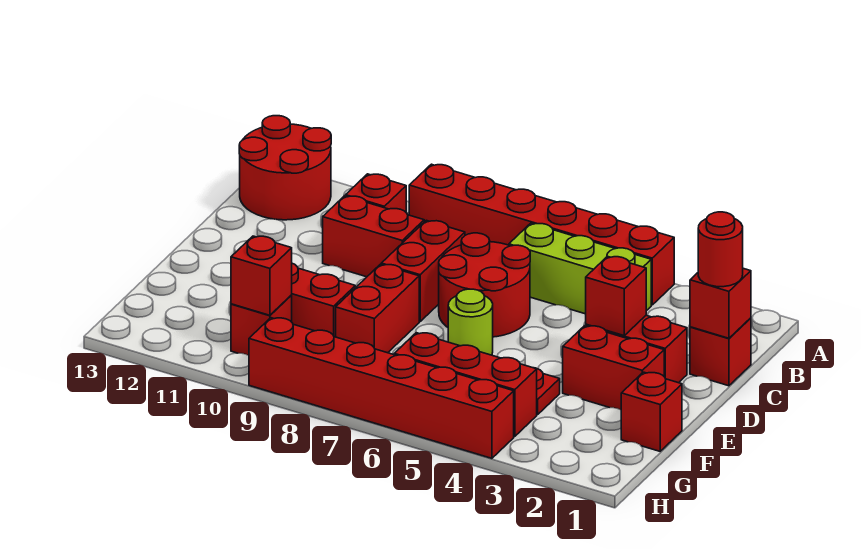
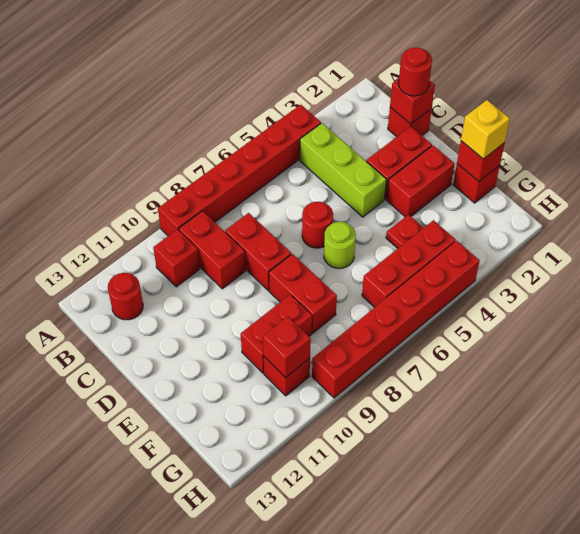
red 2x2 round brick [239,116,331,220] -> red 1x1 round brick [108,273,143,320]
lime 1x3 brick [509,223,651,314] -> lime 1x3 brick turned to [300,123,387,217]
red 2x2 round brick [439,233,530,337] -> red 1x1 round brick [302,202,333,248]
red 1x2 brick [323,196,424,277] -> red 1x2 brick turned to [179,211,246,289]
red 1x1 brick [586,256,646,336] -> red 1x1 brick moved to [457,141,505,181]
none -> yellow 1x1 brick [461,100,510,159]

